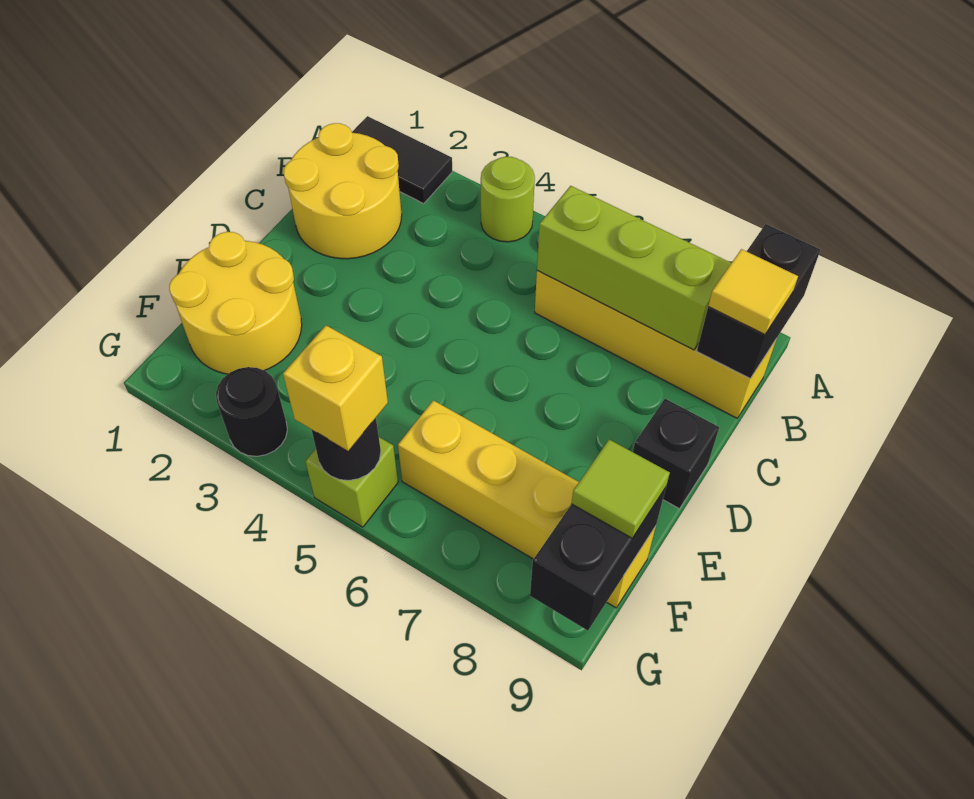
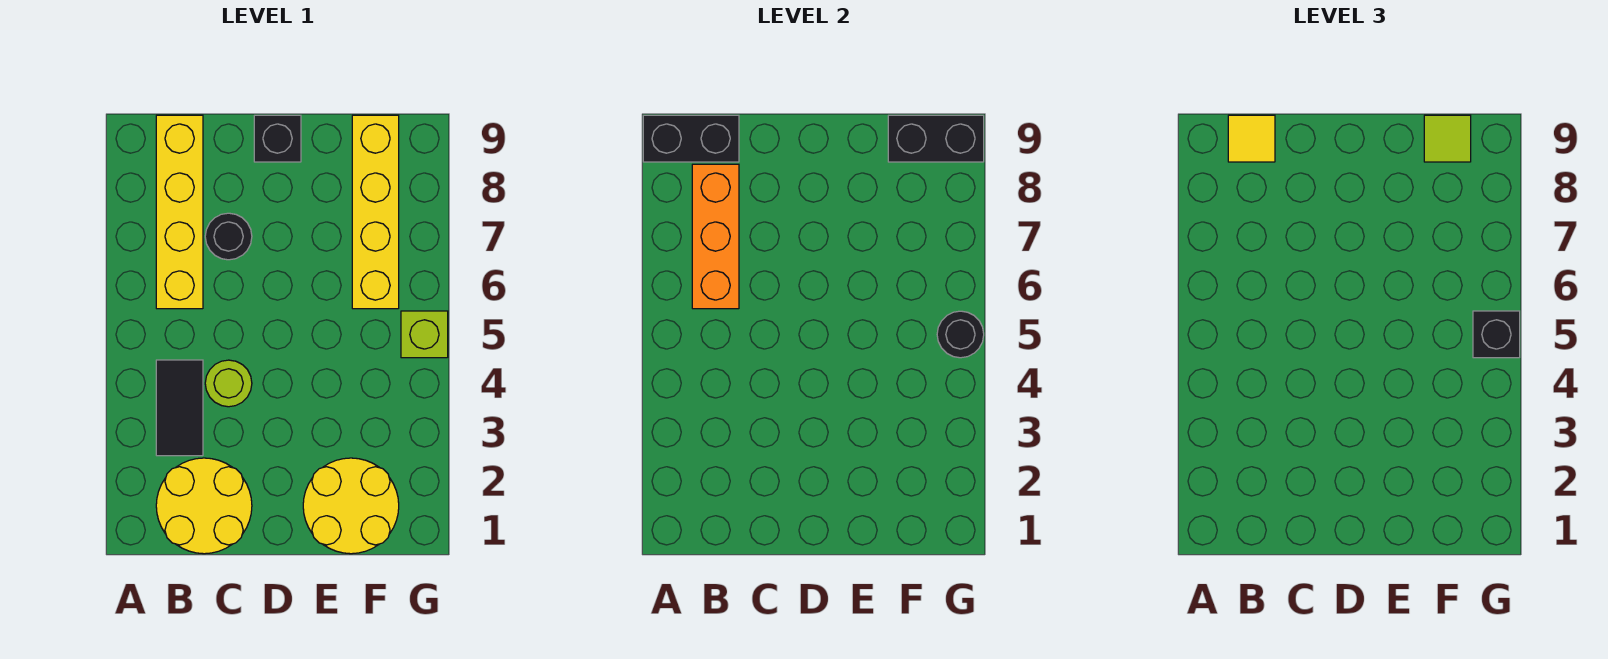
black 1x2 tile [352,116,452,204] -> black 1x2 tile moved to [156,360,203,456]
lime 1x1 round brick [481,157,535,242] -> lime 1x1 round brick moved to [205,360,252,407]
lime 1x3 brick [537,186,731,350] -> orange 1x3 brick [692,164,739,309]
black 1x1 round brick [216,367,287,456] -> black 1x1 round brick moved to [205,213,252,260]
yellow 1x1 brick [283,326,388,451] -> black 1x1 brick [1473,311,1520,358]

